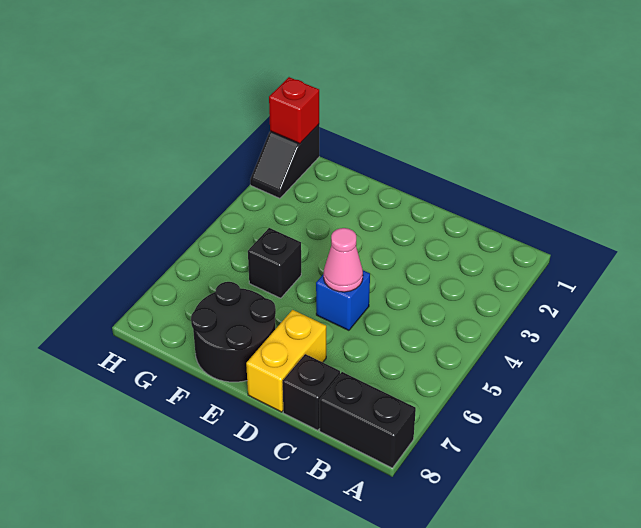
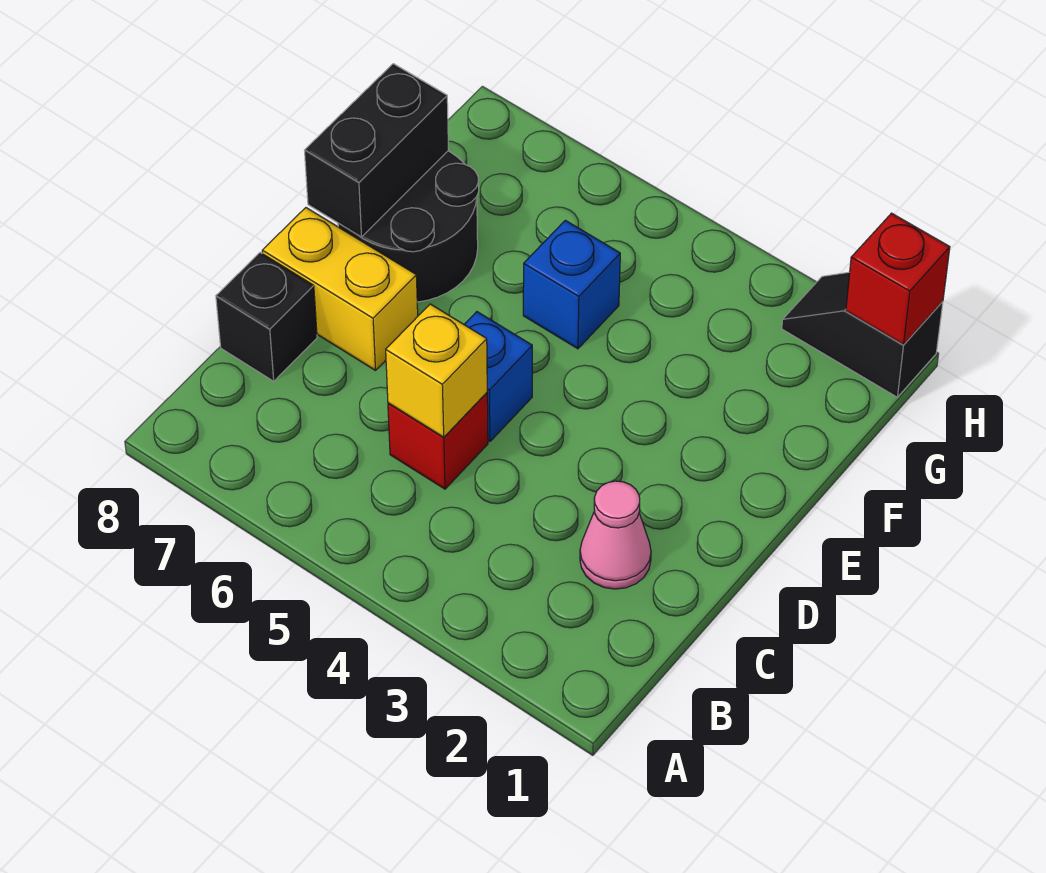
black 1x2 brick [320,372,416,468] -> black 1x2 brick moved to [305,64,448,237]
none -> red 1x1 brick [388,393,488,489]
none -> yellow 1x1 brick [386,304,487,437]
pink 1x1 cone [324,228,363,292] -> pink 1x1 cone moved to [580,481,651,589]
black 1x1 brick [248,228,301,298] -> blue 1x1 brick [523,220,620,349]

